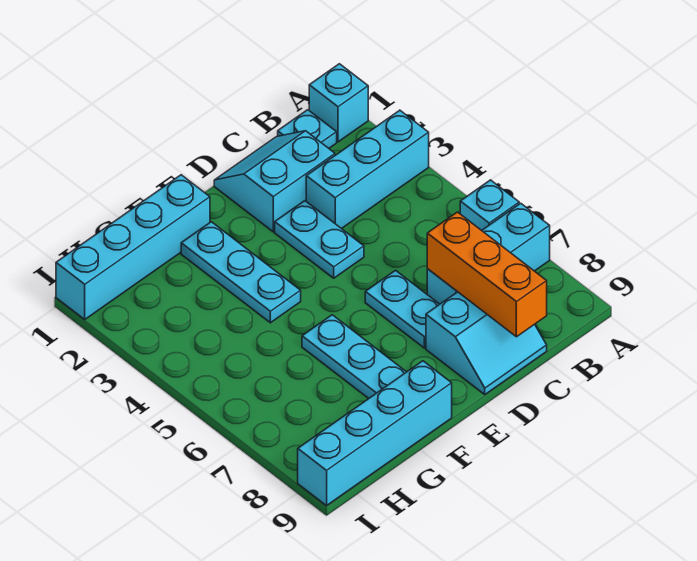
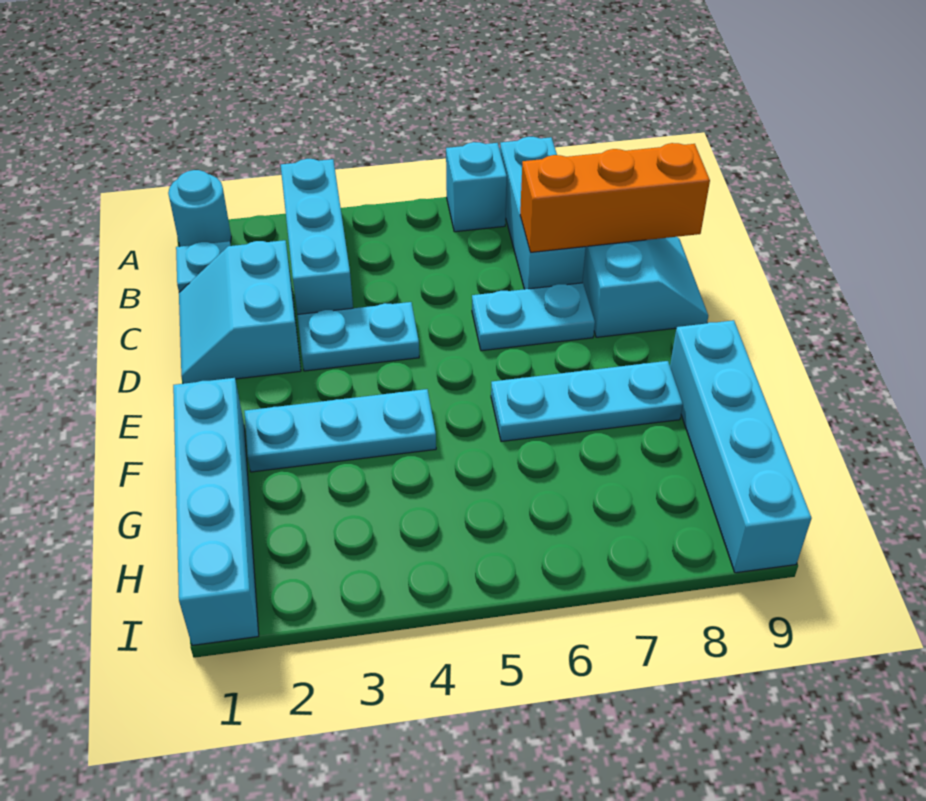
cyan 1x1 brick [309,64,368,142] -> cyan 1x1 round brick [168,170,231,246]

